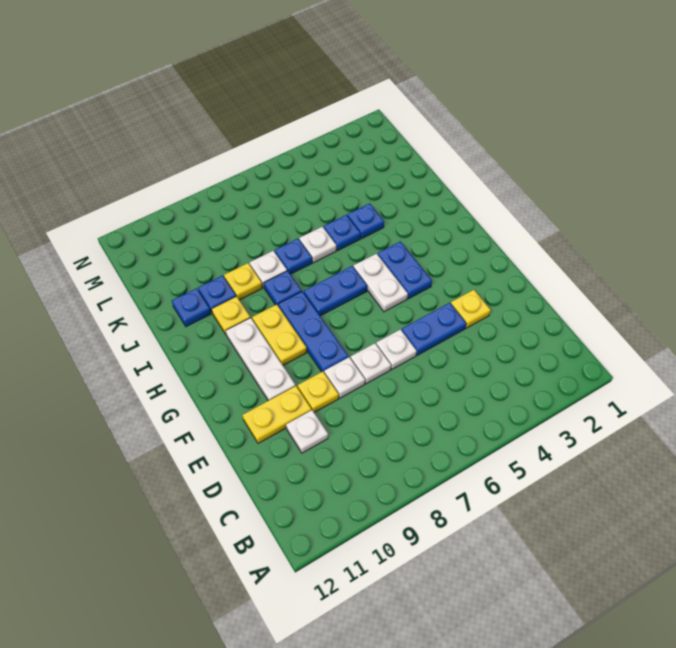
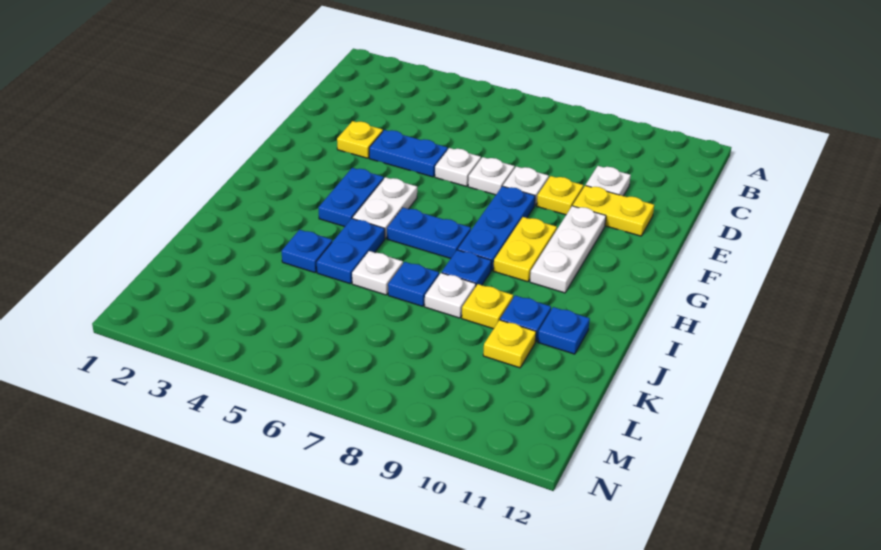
yellow 1x1 plate [212,296,250,334] -> yellow 1x1 plate moved to [483,320,536,368]
blue 1x1 plate [324,215,361,250] -> blue 1x2 plate [317,219,385,284]

